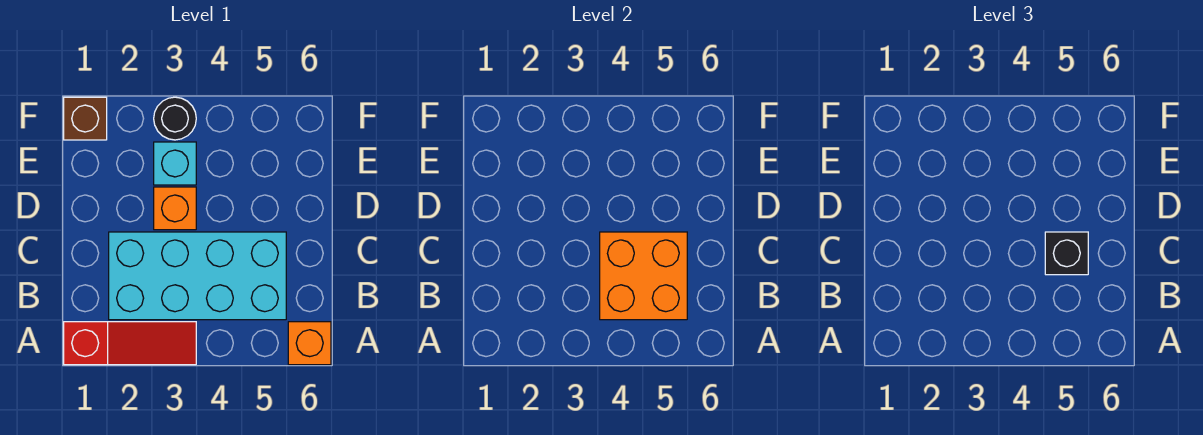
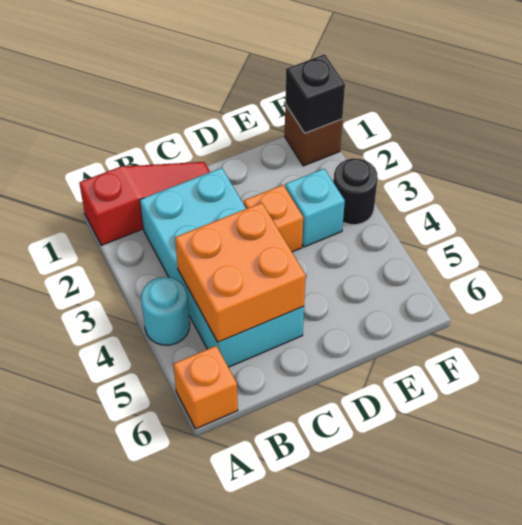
red 1x3 slope [64,322,196,365] -> red 1x3 slope turned to [79,162,210,245]
none -> cyan 1x1 round brick [141,277,190,345]
black 1x1 brick [1045,232,1088,275] -> black 1x1 brick moved to [285,54,345,133]

